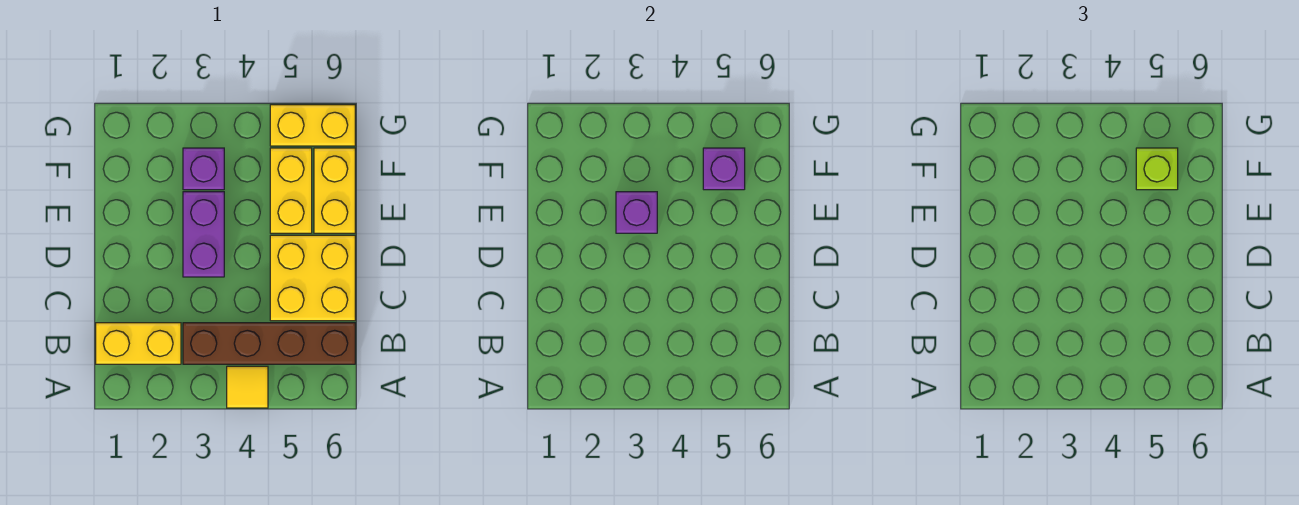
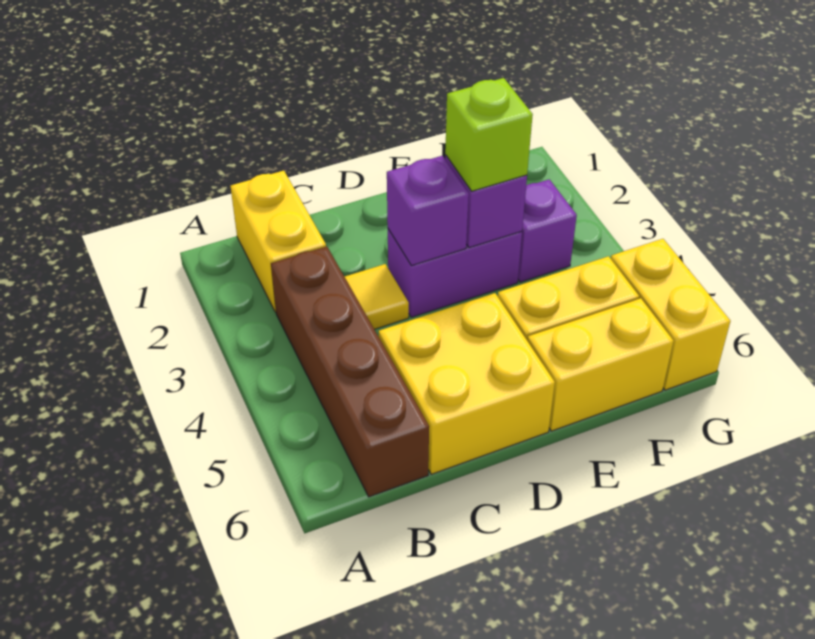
yellow 1x1 tile [227,366,268,408] -> yellow 1x1 tile moved to [345,264,409,329]
purple 1x1 brick [703,148,745,190] -> purple 1x1 brick moved to [387,156,469,266]
lime 1x1 brick [1136,148,1178,190] -> lime 1x1 brick moved to [445,78,533,191]

